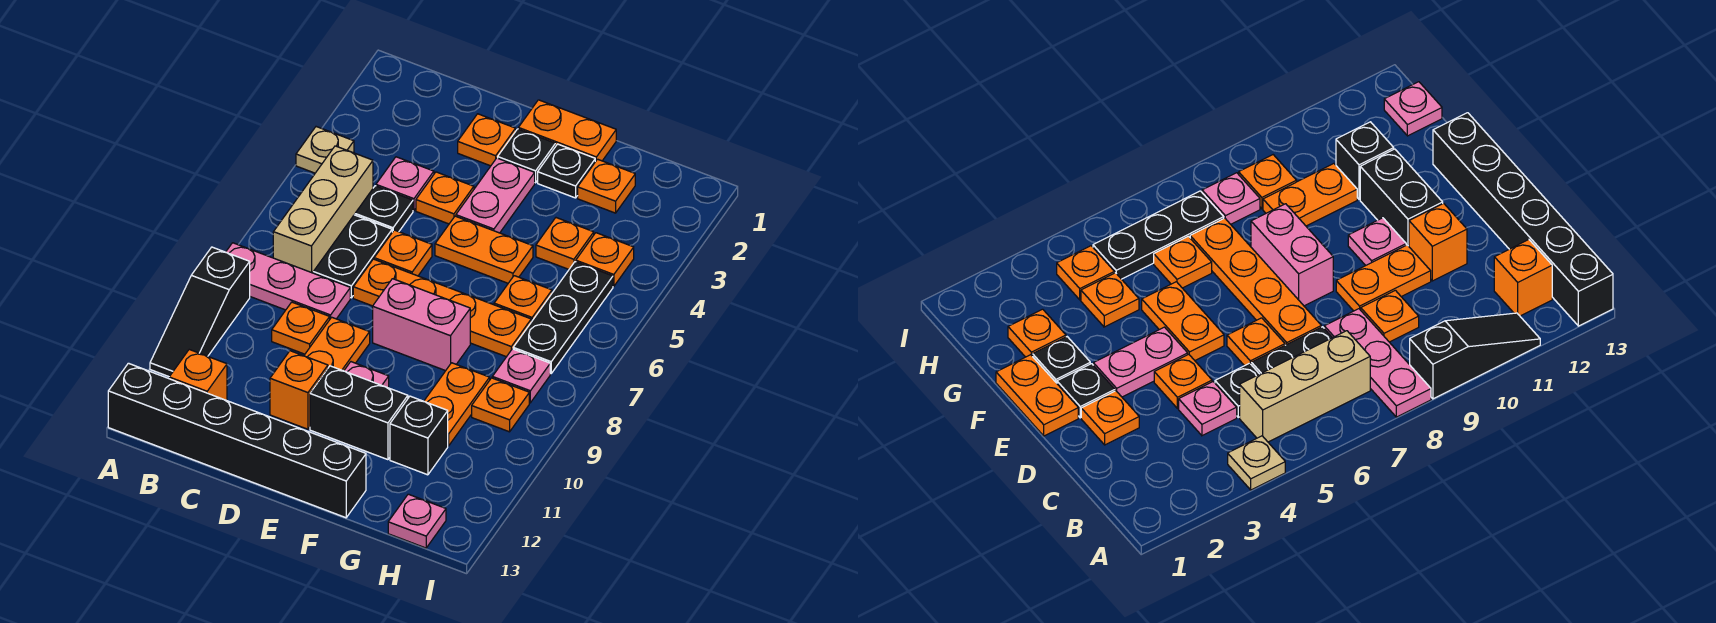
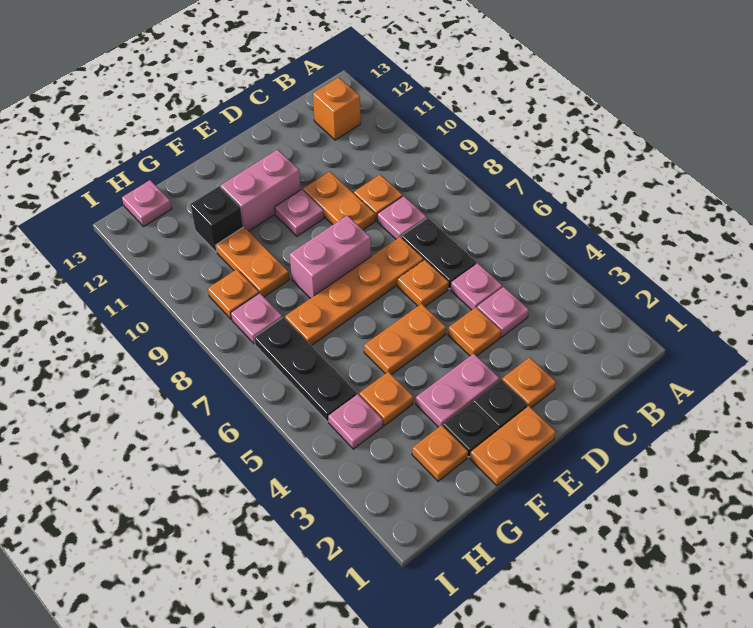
tan 1x1 plate [296,127,354,173] -> none
pink 1x3 plate [226,243,350,319] -> pink 1x1 plate [377,196,427,239]
black 1x3 slope [150,247,250,377] -> none
black 1x6 brick [108,363,366,518] -> none
tan 1x3 brick [273,146,373,273] -> none
black 1x1 plate [355,186,413,232] -> pink 1x1 plate [451,263,502,310]
orange 1x1 brick [270,351,328,429] -> none
pink 1x2 plate [456,158,535,233] -> pink 1x2 plate turned to [416,354,500,427]
black 1x2 brick [310,366,408,460] -> pink 1x2 brick [221,150,301,231]
orange 1x1 plate [494,276,552,322] -> none
orange 1x1 plate [576,233,634,286] -> pink 1x1 plate [328,394,383,449]

